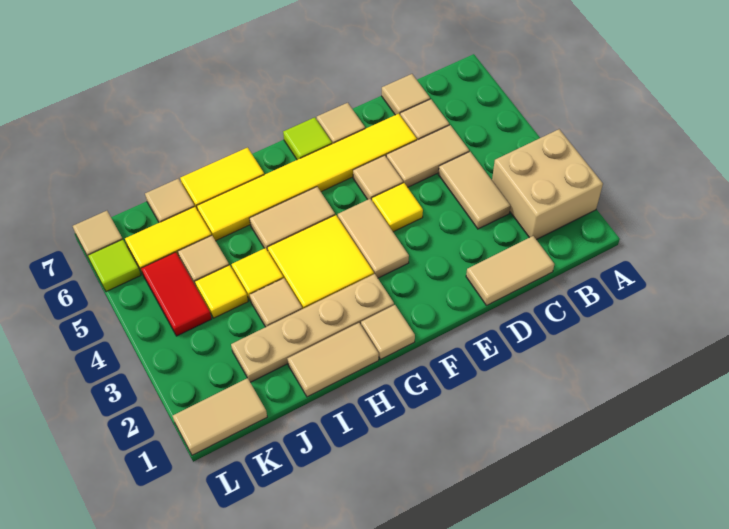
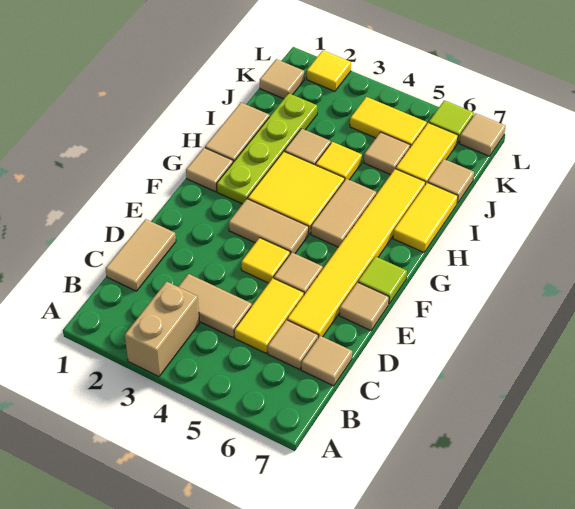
tan 2x2 brick [492,129,603,240] -> tan 1x2 brick [125,282,199,377]
tan 1x2 tile [386,125,469,187] -> yellow 1x2 tile [234,278,304,353]
tan 1x4 plate [231,274,394,382] -> lime 1x4 plate [217,93,317,204]
yellow 1x1 tile [195,265,248,318] -> yellow 1x1 tile moved to [307,50,351,91]
tan 1x2 tile [173,378,267,455] -> tan 1x1 tile [260,59,304,99]
red 1x2 tile [141,252,212,336] -> yellow 1x2 tile [350,97,427,147]

